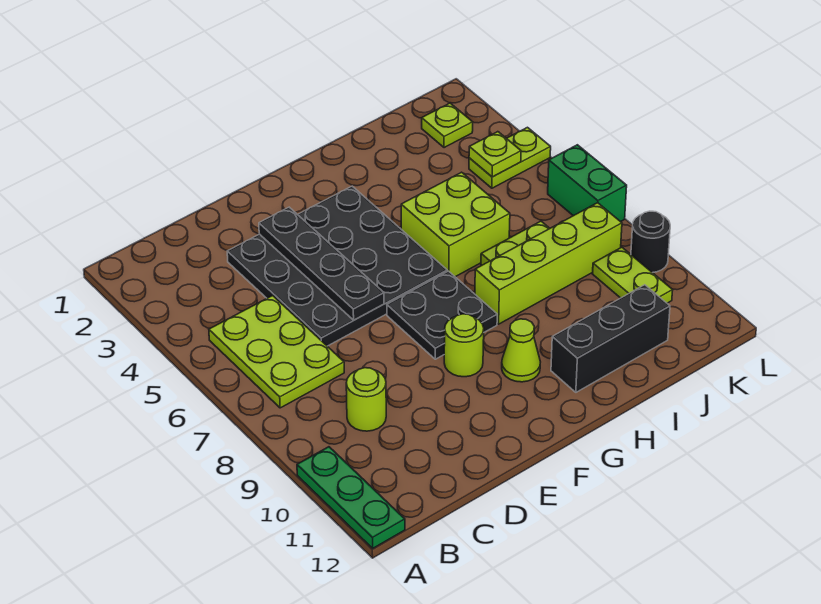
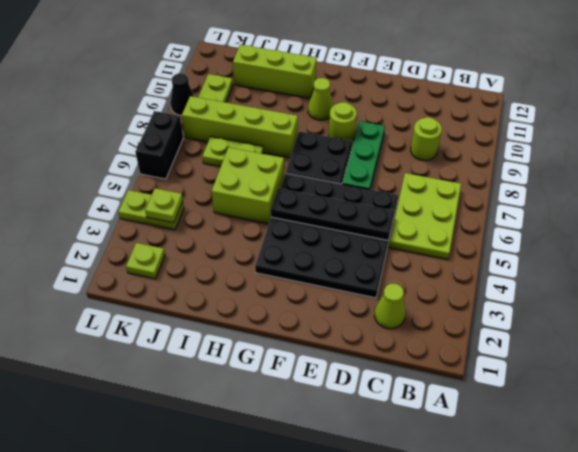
green 1x3 plate [297,447,405,548] -> green 1x3 plate moved to [342,121,385,189]
none -> lime 1x1 cone [375,284,405,329]
black 1x4 plate [259,207,384,320] -> black 1x4 plate turned to [271,188,394,240]
black 1x3 brick [551,285,670,392] -> lime 1x3 brick [233,45,317,98]
green 1x2 brick [548,145,627,222] -> black 1x2 brick [135,111,183,179]
black 1x1 round brick [631,211,670,273] -> black 1x1 cone [170,73,194,116]

